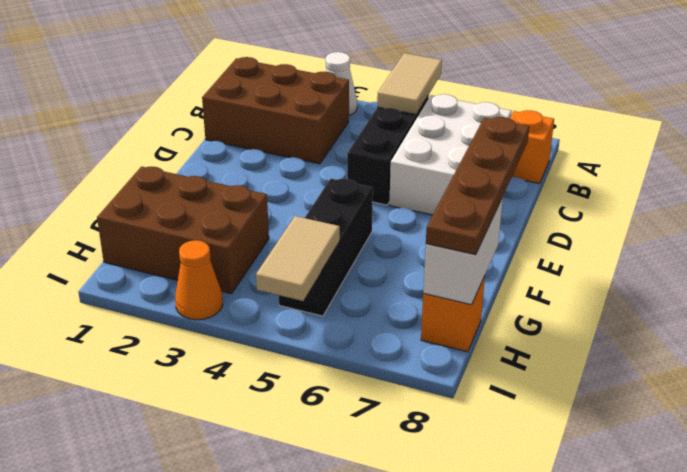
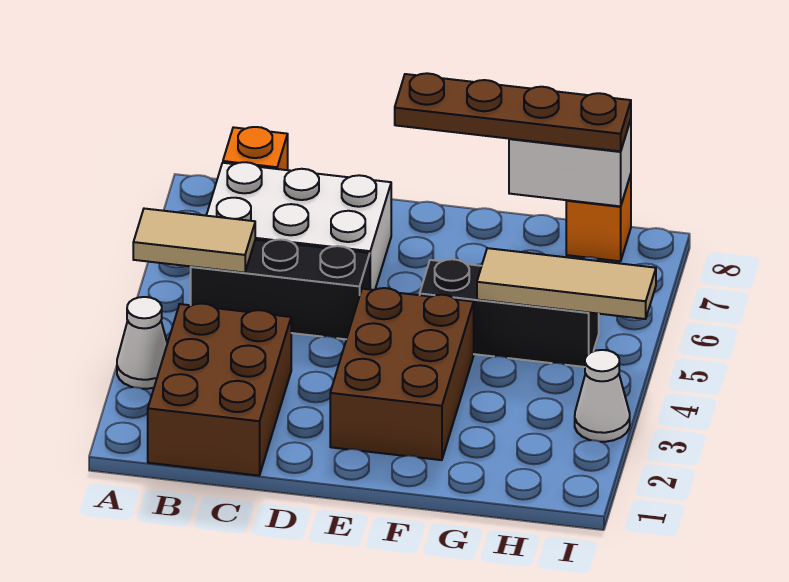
brown 2x3 brick [97,167,269,294] -> brown 2x3 brick moved to [330,288,474,460]
tan 1x2 tile [256,216,340,301] -> tan 1x3 tile [477,248,656,319]
orange 1x1 cone [175,240,223,320] -> white 1x1 cone [575,350,630,442]

